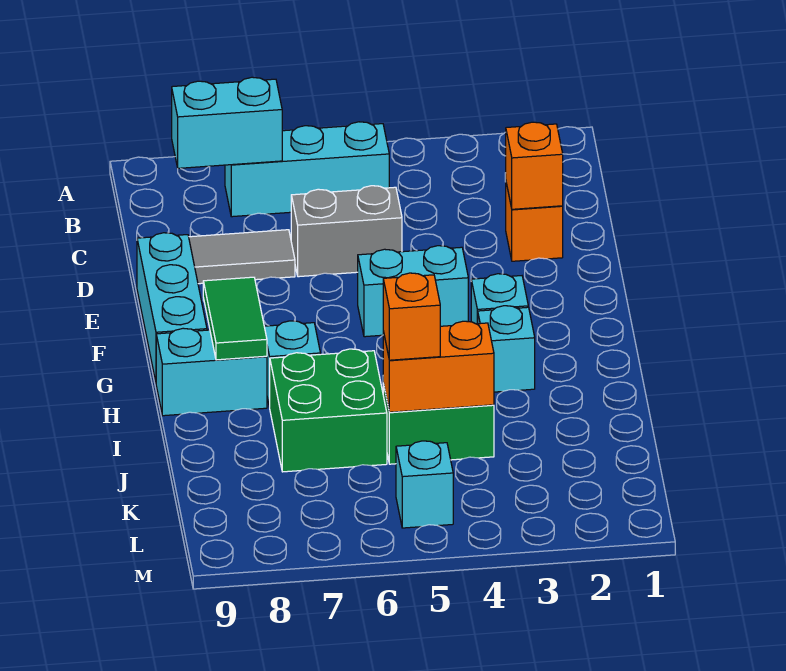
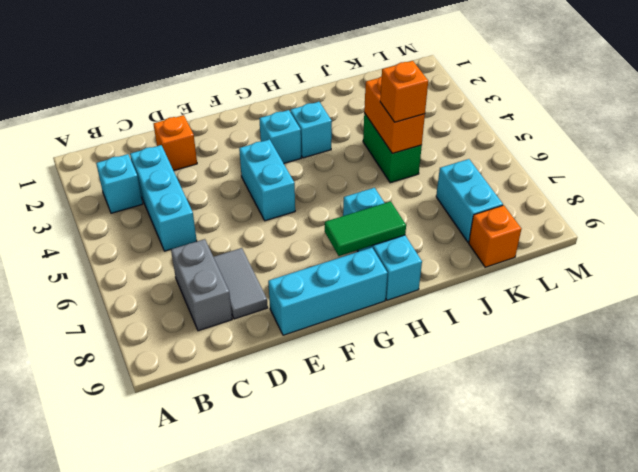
cyan 1x3 brick [225,122,389,217] -> cyan 1x3 brick moved to [130,145,197,251]
cyan 1x2 brick [172,77,282,168] -> cyan 1x2 brick moved to [436,159,503,242]
orange 1x1 brick [505,122,563,209] -> orange 1x1 brick moved to [469,205,521,267]
grey 1x2 brick [291,186,402,277] -> grey 1x2 brick moved to [171,239,232,331]
green 2x2 brick [270,349,387,472] -> none
cyan 1x1 brick [396,441,453,528] -> cyan 1x1 brick moved to [96,154,143,213]

